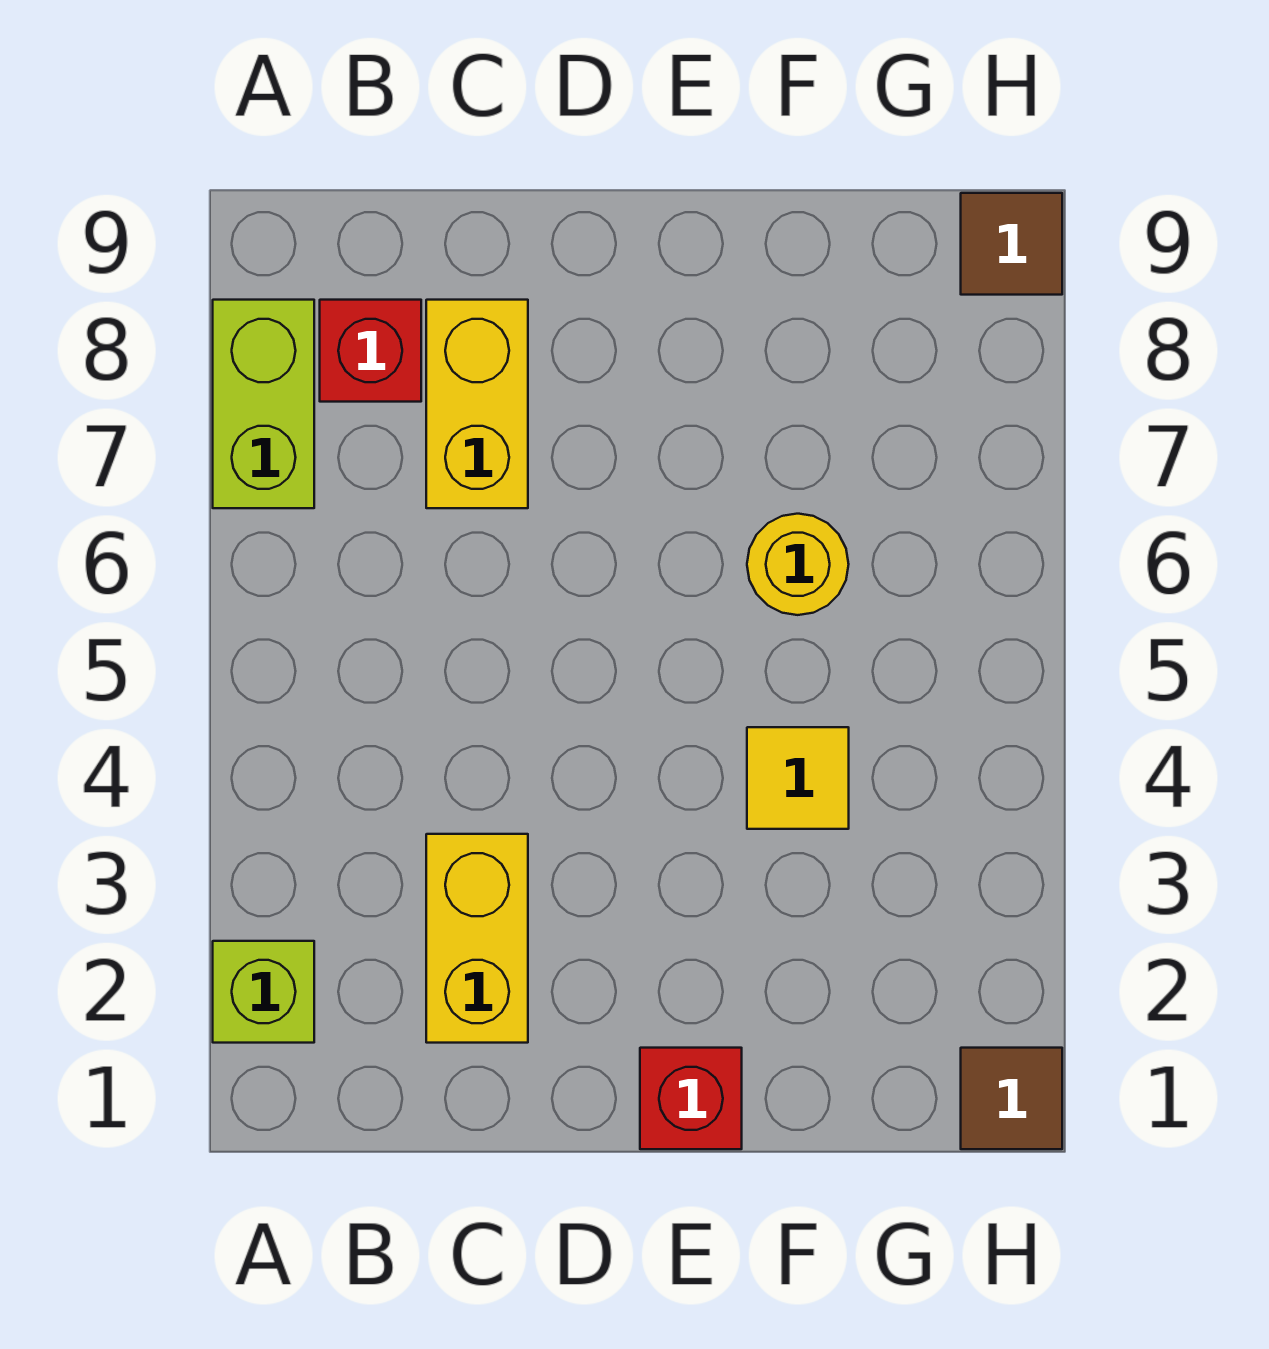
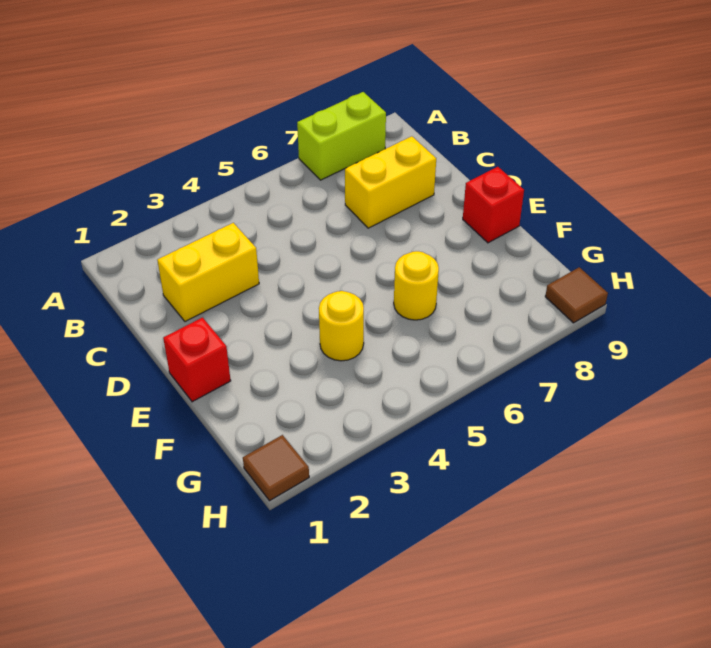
lime 1x1 brick [213,941,314,1043] -> none
red 1x1 brick [320,300,421,402] -> red 1x1 brick moved to [463,167,524,243]
yellow 1x1 tile [747,727,849,829] -> yellow 1x1 round brick [319,291,364,361]

